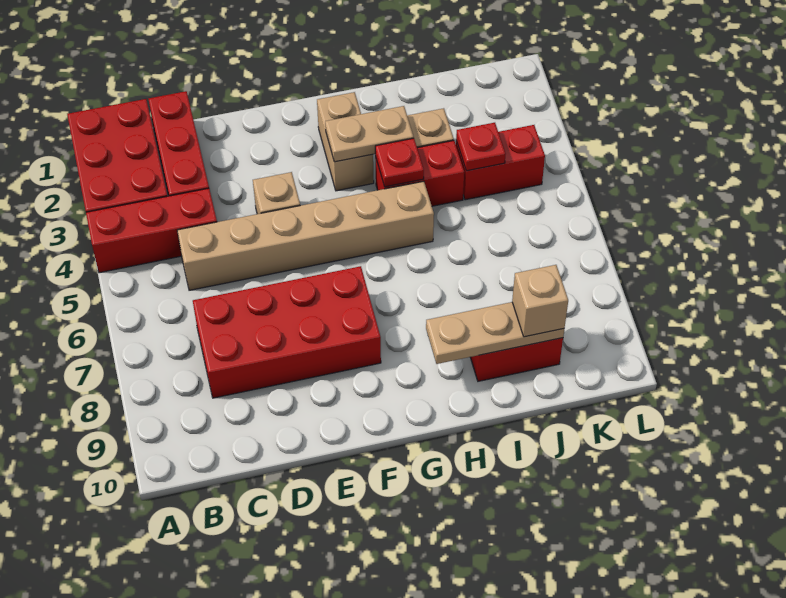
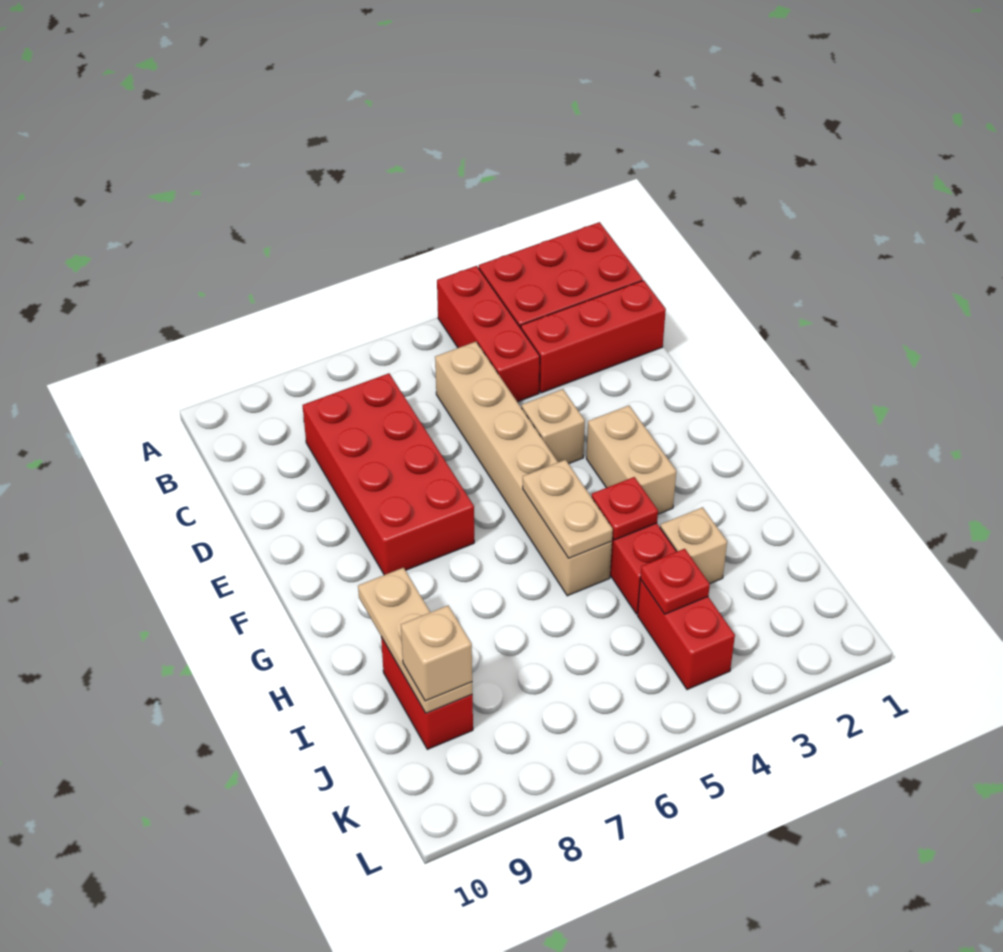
tan 1x2 brick [317,92,374,191] -> tan 1x2 brick turned to [586,406,676,514]
tan 1x2 plate [325,106,414,162] -> tan 1x2 plate moved to [523,460,613,558]

